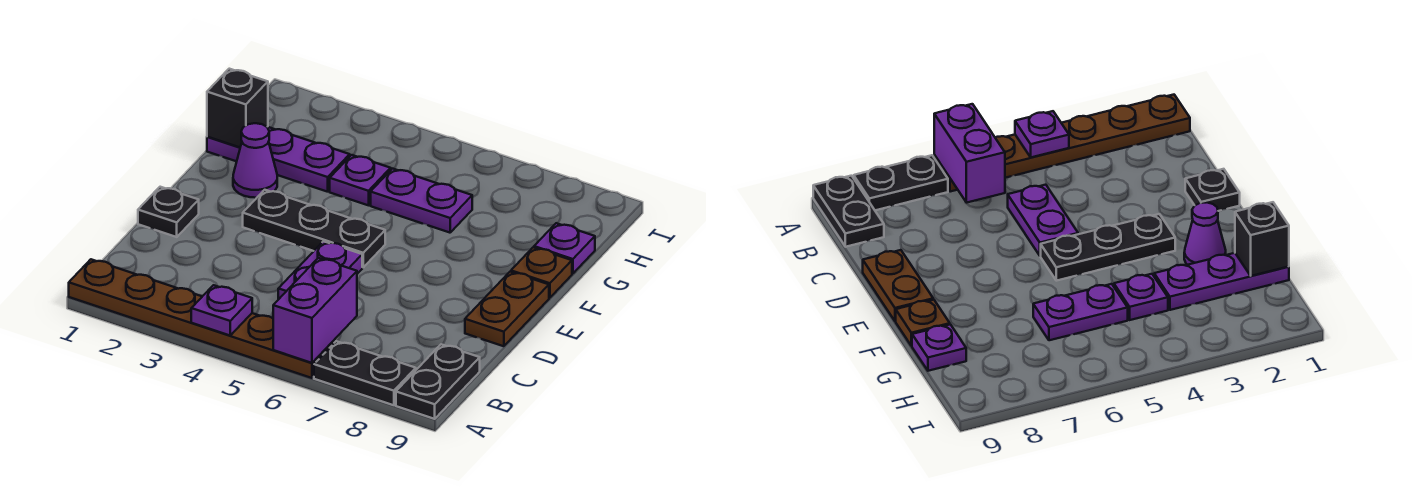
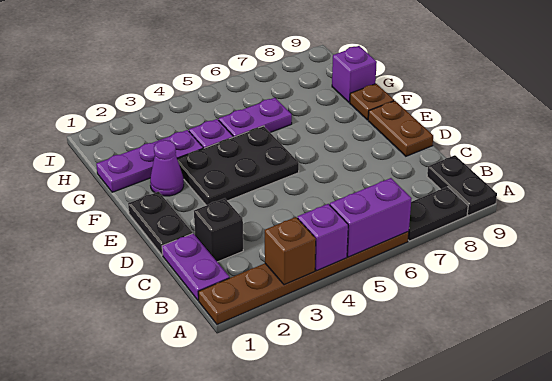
none -> brown 1x1 brick [265,217,316,285]
purple 1x1 plate [191,285,252,335] -> purple 1x1 brick [298,204,348,271]
purple 1x2 brick [273,258,357,363] -> purple 1x2 brick turned to [330,178,412,257]
purple 1x2 plate [278,241,362,300] -> purple 1x2 plate moved to [162,234,229,301]
black 1x1 plate [138,187,199,237] -> black 1x2 plate [128,192,193,255]
black 1x3 plate [243,190,385,267] -> black 2x3 plate [177,126,299,205]
black 1x1 brick [207,69,268,147] -> black 1x1 brick moved to [194,198,243,262]
purple 1x1 plate [534,223,595,274] -> purple 1x1 brick [332,46,377,103]

